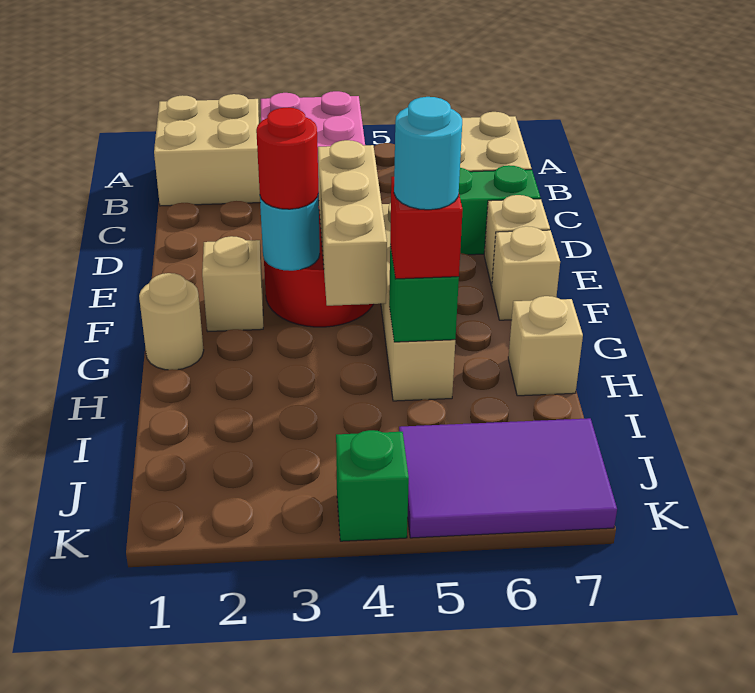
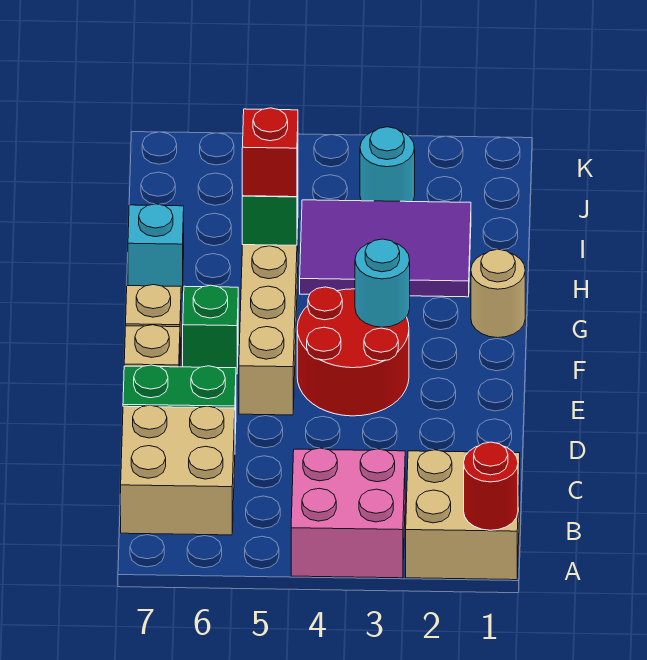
tan 1x3 brick [318,140,387,306] -> none
tan 1x1 brick [202,236,263,331] -> none
red 1x1 round brick [256,108,318,209] -> red 1x1 round brick moved to [464,442,518,530]
cyan 1x1 round brick [394,97,462,210] -> cyan 1x1 round brick moved to [360,127,415,202]
tan 1x1 brick [508,296,583,396] -> cyan 1x1 brick [128,204,184,293]
purple 2x3 tile [399,418,617,538] -> purple 2x3 tile moved to [300,200,471,297]
green 1x1 brick [336,430,409,541] -> green 1x1 brick moved to [183,285,238,374]

